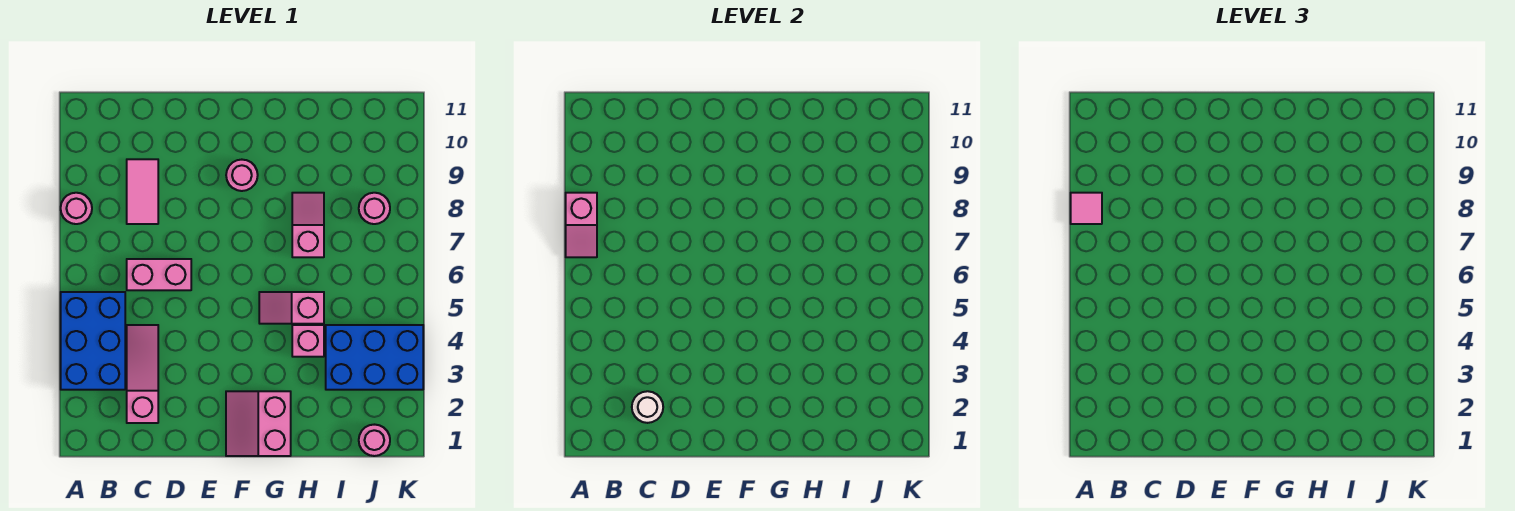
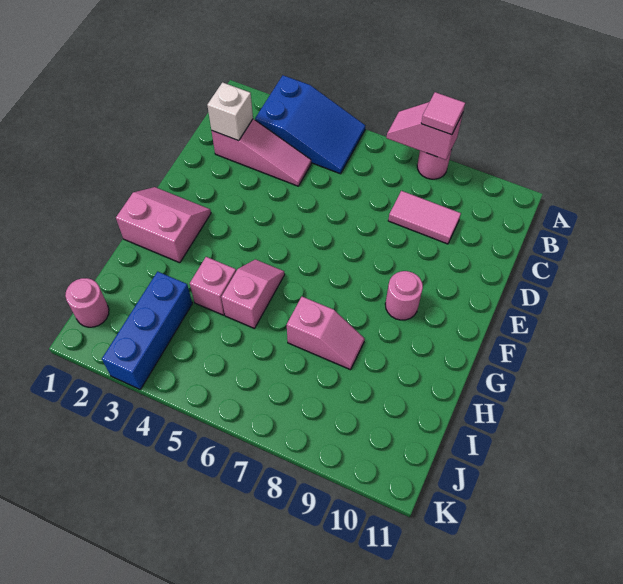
blue 2x3 brick [61,292,125,390] -> blue 2x3 slope [255,75,365,174]
white 1x1 round brick [632,391,663,423] -> white 1x1 brick [207,82,253,141]
pink 1x2 brick [127,259,191,290] -> none
blue 2x3 brick [326,325,423,390] -> blue 1x3 brick [102,272,192,389]
pink 1x1 round brick [359,193,390,224] -> none

